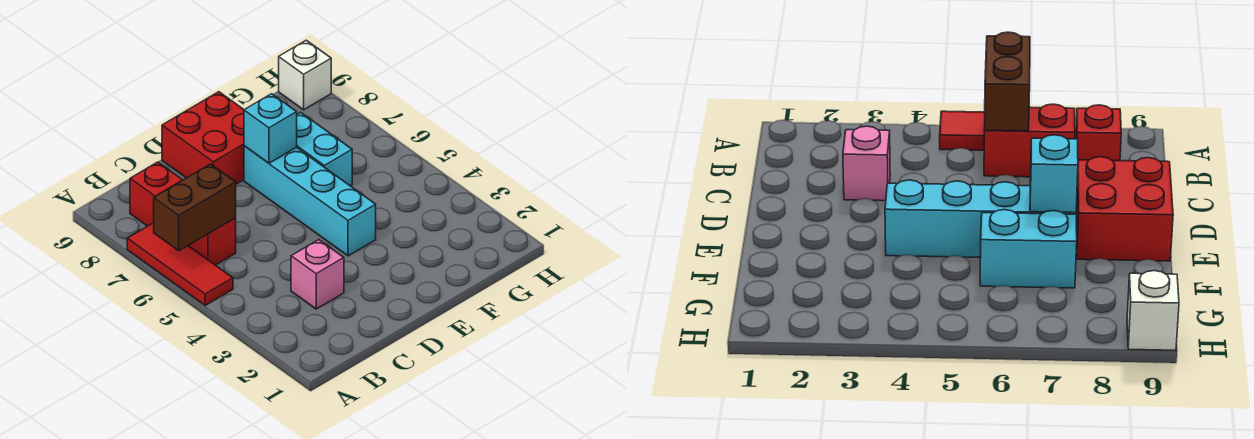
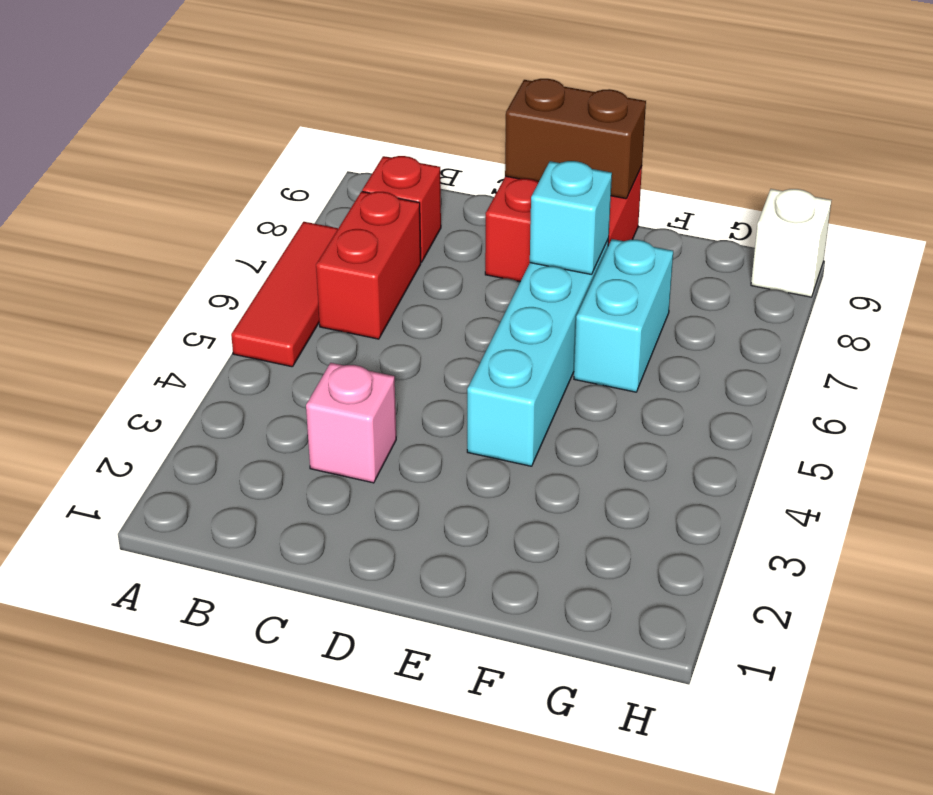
brown 1x2 brick [154,164,236,251] -> brown 1x2 brick moved to [505,79,646,199]

